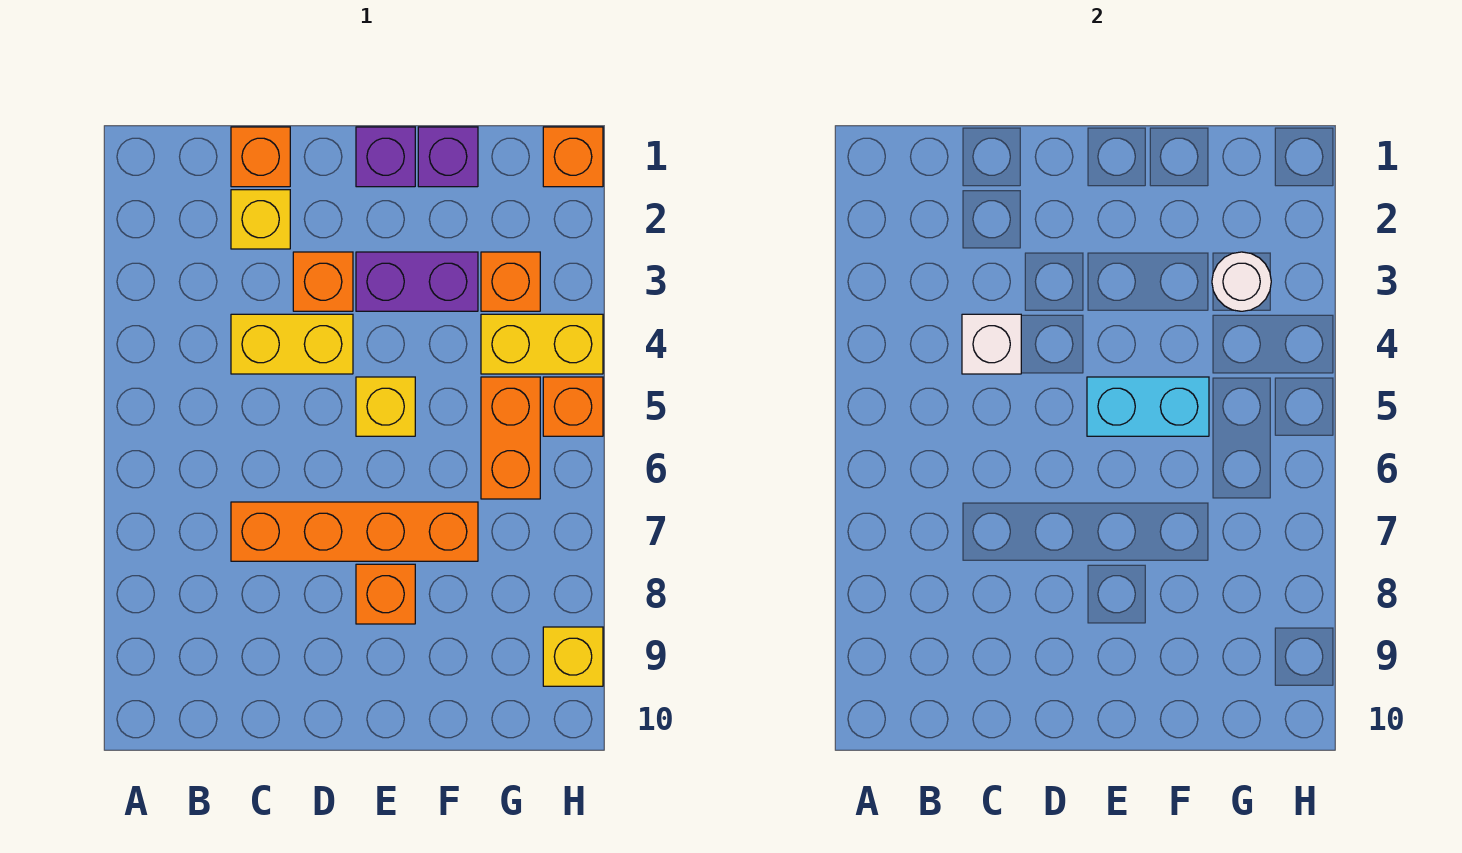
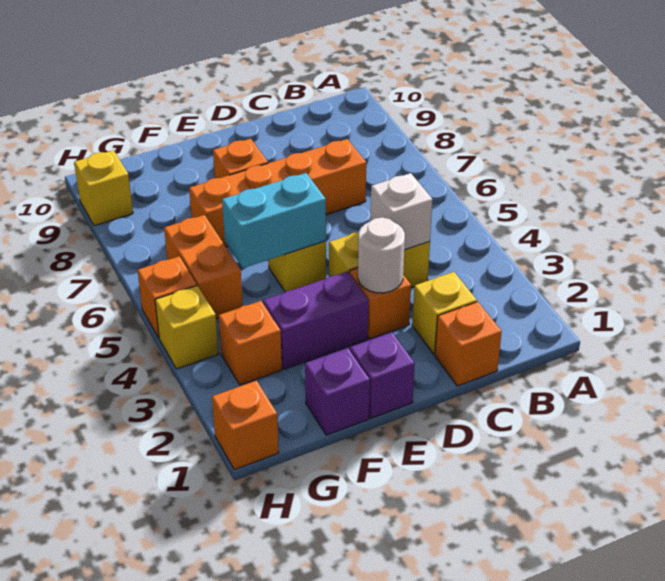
white 1x1 round brick [1212,252,1271,311] -> white 1x1 round brick moved to [358,217,405,293]
yellow 1x2 brick [481,314,603,374] -> yellow 1x1 brick [155,286,218,369]

